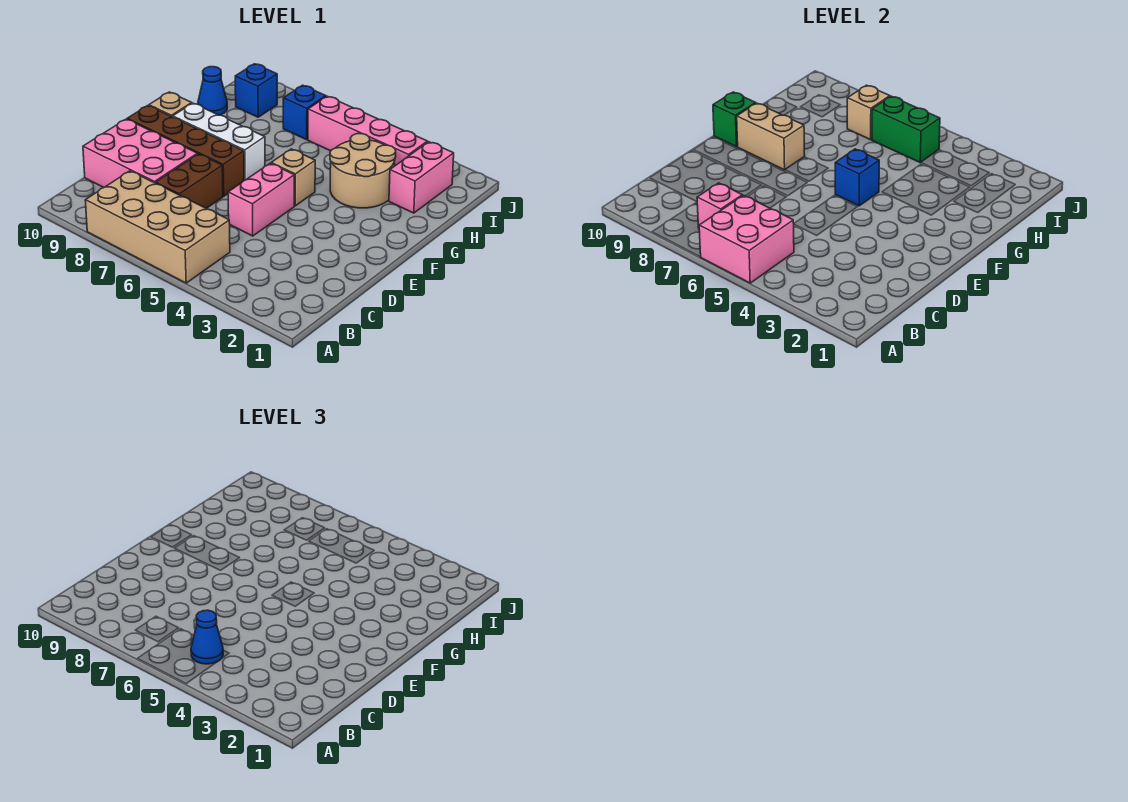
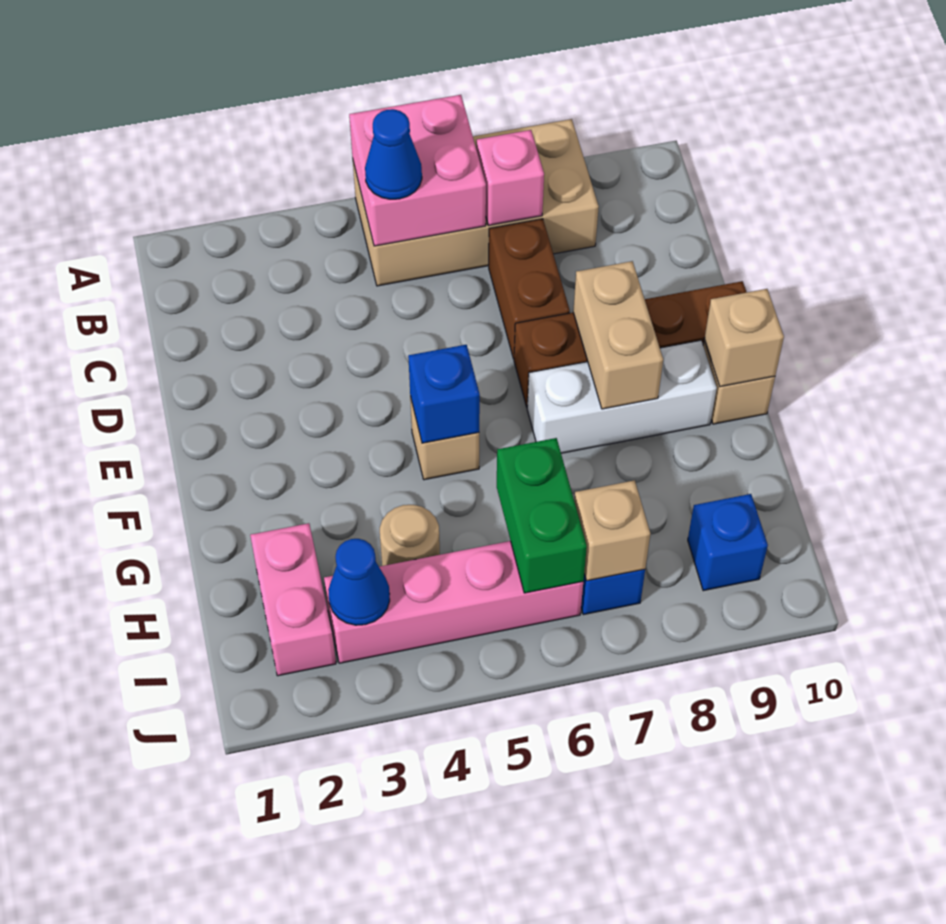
pink 2x3 brick [83,119,198,188] -> none
pink 1x2 brick [228,163,294,236] -> none
tan 1x2 brick [737,103,805,170] -> tan 1x2 brick turned to [573,261,663,409]
green 1x1 brick [713,92,756,147] -> tan 1x1 brick [704,289,784,387]
tan 2x2 round brick [330,133,396,208] -> tan 1x1 round brick [380,505,440,566]
blue 1x1 cone [198,67,227,115] -> blue 1x1 cone moved to [328,539,390,625]
green 1x2 brick [872,96,940,163] -> green 1x2 brick turned to [497,438,587,593]

